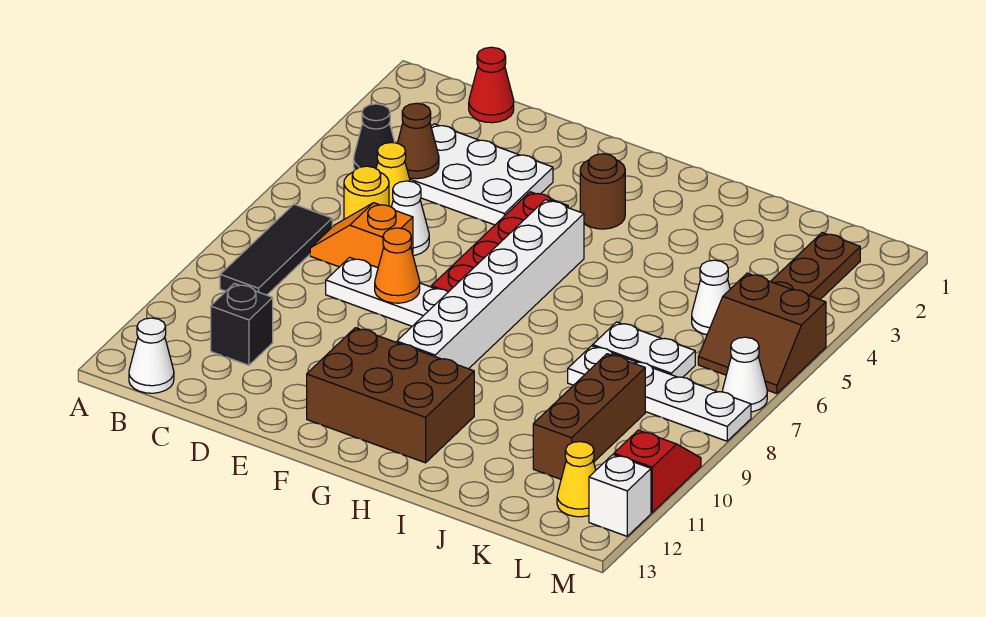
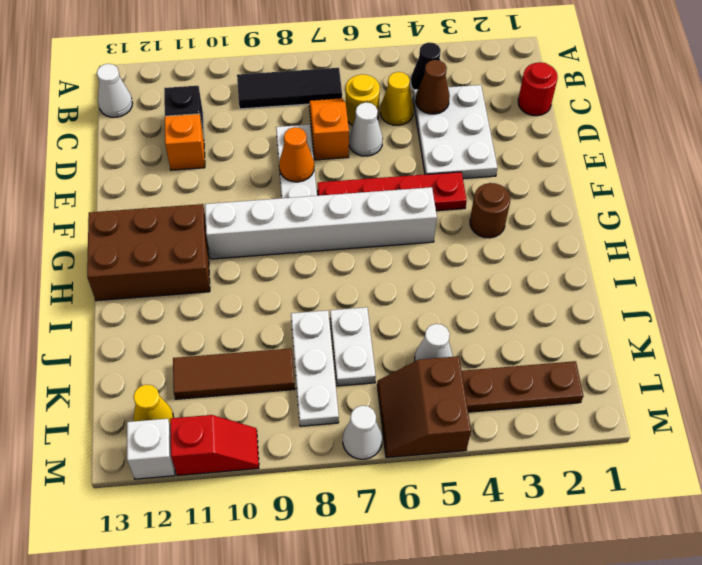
red 1x1 cone [469,47,514,123] -> red 1x1 round brick [518,62,558,116]
none -> orange 1x1 brick [165,114,205,170]
brown 2x3 brick [307,328,474,463] -> brown 2x3 brick turned to [87,204,210,301]
white 1x4 plate [568,346,751,441] -> white 1x3 plate [291,310,339,426]
brown 1x3 brick [533,354,645,479] -> brown 1x3 tile [173,348,295,399]

